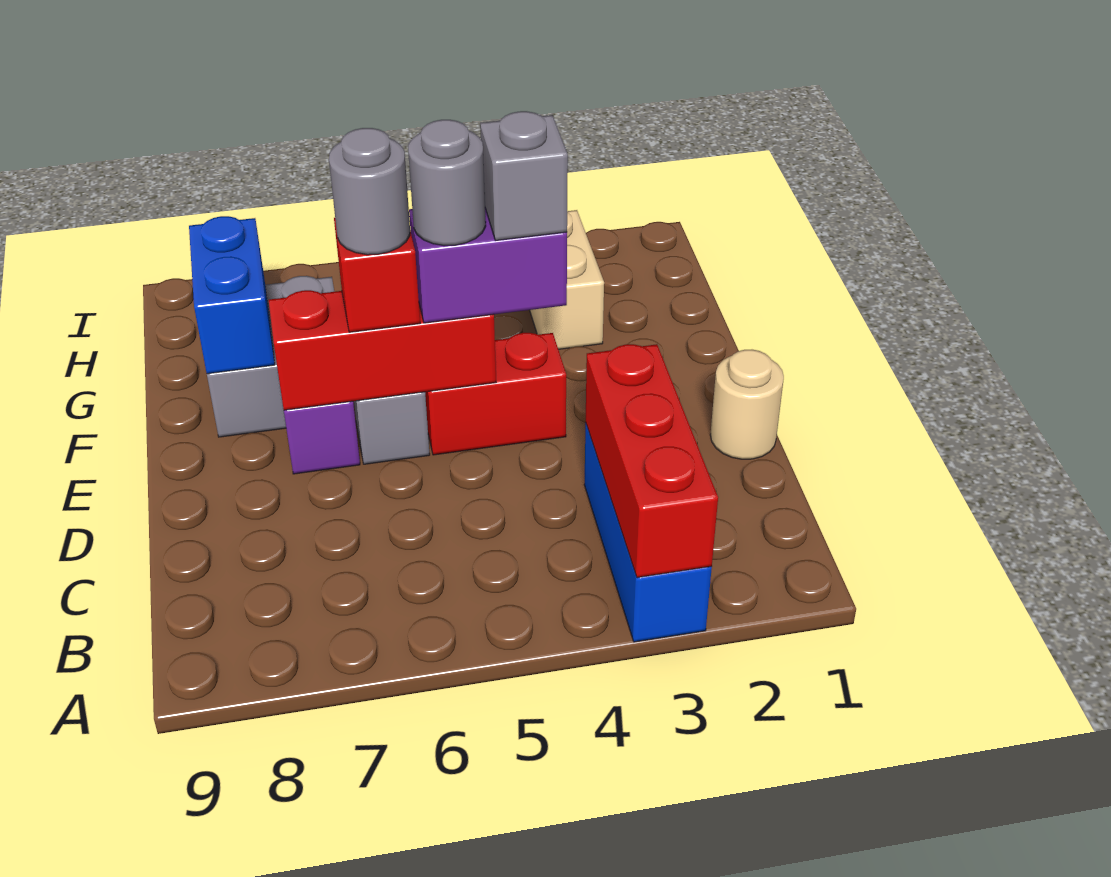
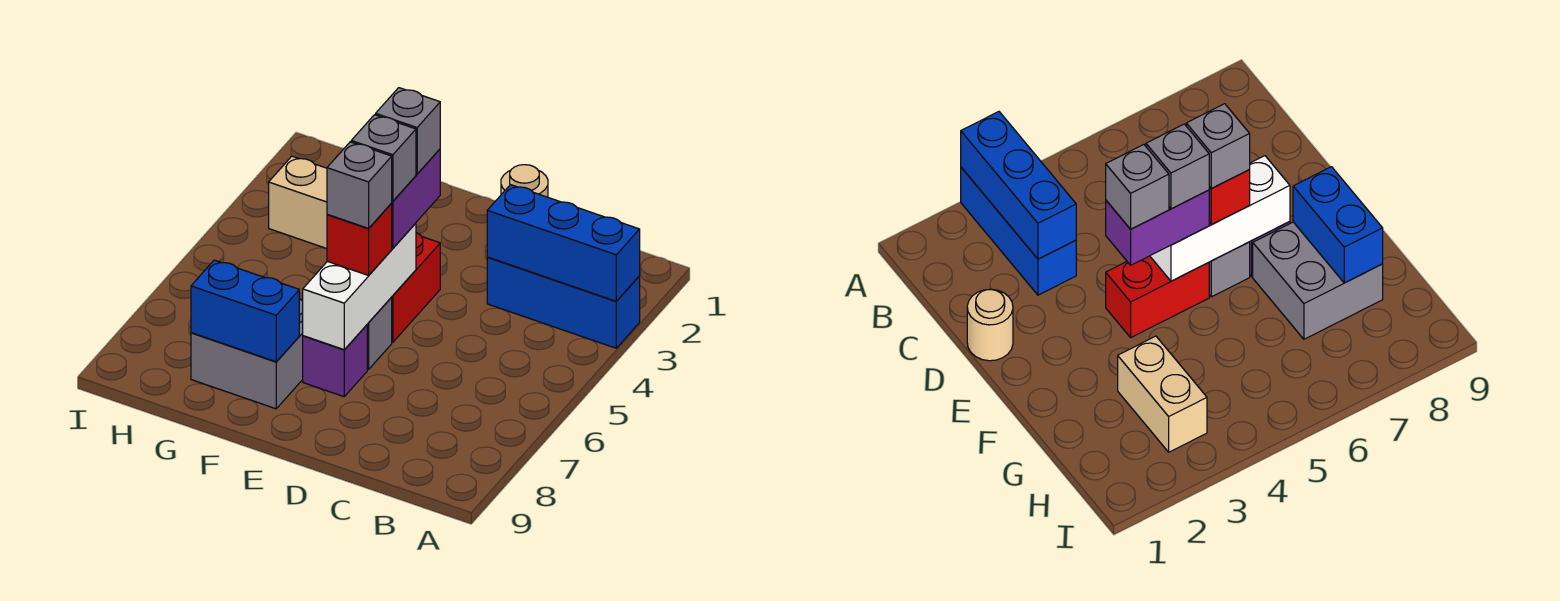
red 1x3 brick [586,344,718,578] -> blue 1x3 brick [487,185,640,301]
red 1x3 brick [269,290,496,410] -> white 1x3 brick [303,223,416,350]
grey 1x1 round brick [408,120,486,246] -> grey 1x1 brick [351,115,416,201]
grey 1x1 round brick [329,128,410,255] -> grey 1x1 brick [327,142,392,228]

